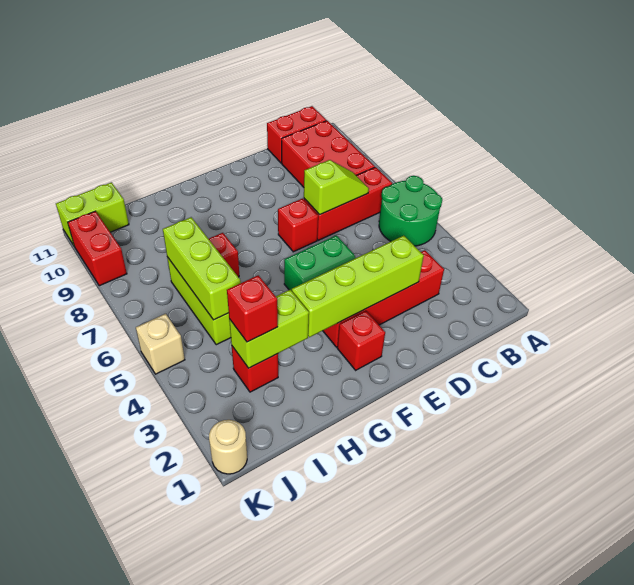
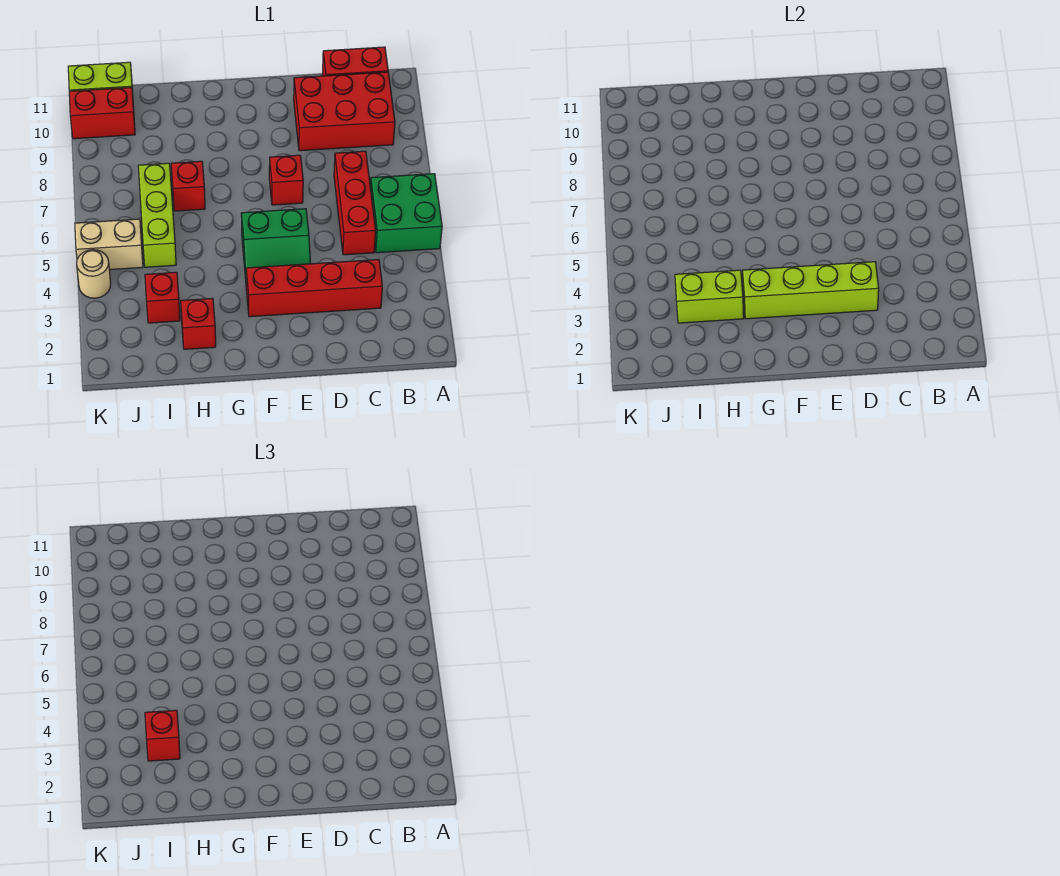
green 2x2 round brick [379,176,442,246] -> green 2x2 brick [370,174,442,253]
red 1x3 brick [304,167,392,240] -> red 1x3 brick turned to [334,151,376,255]
red 2x3 brick [282,121,375,187] -> red 2x3 brick turned to [294,72,395,151]
lime 1x2 slope [304,160,369,215] -> none
red 1x1 brick [337,311,385,370] -> red 1x1 brick moved to [181,298,216,349]
lime 1x3 brick [163,217,241,320] -> none
tan 1x1 round brick [209,420,247,474] -> tan 1x1 round brick moved to [77,250,111,298]
tan 1x1 brick [136,314,185,374] -> tan 1x2 brick [75,219,143,270]
red 1x2 brick [68,211,127,286] -> red 1x2 brick turned to [69,88,135,139]

